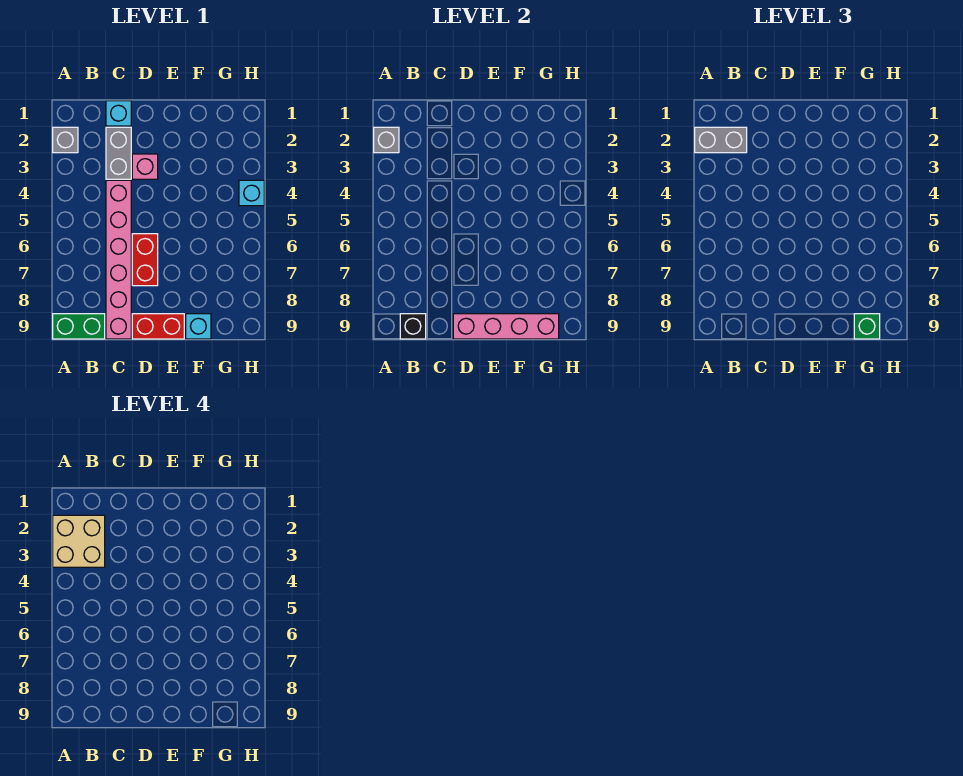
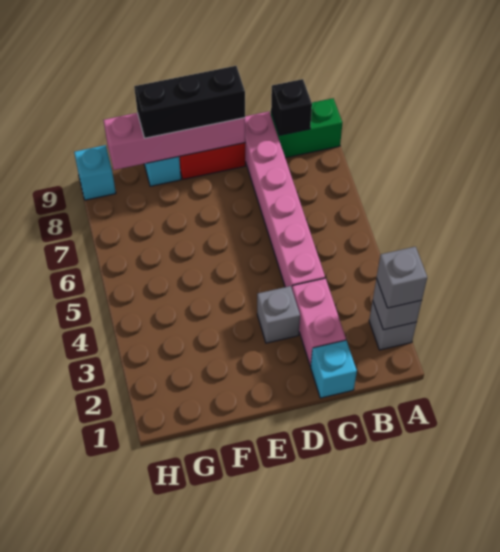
grey 1x2 brick [695,127,747,153] -> grey 1x1 brick [377,247,427,308]
tan 2x2 brick [53,515,105,567] -> none
grey 1x2 brick [106,127,131,179] -> pink 1x2 brick [292,278,346,366]
pink 1x1 brick [132,154,158,179] -> grey 1x1 brick [257,286,300,343]
red 1x2 brick [132,234,158,286] -> none
none -> black 1x3 brick [134,66,245,138]
green 1x1 brick [854,314,880,339] -> none
cyan 1x1 brick [239,180,264,206] -> cyan 1x1 brick moved to [74,145,116,200]

